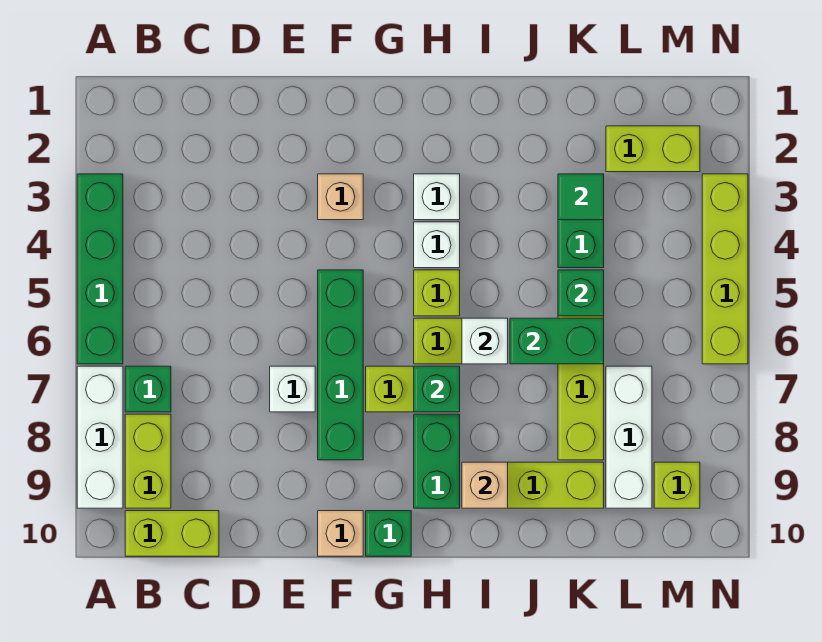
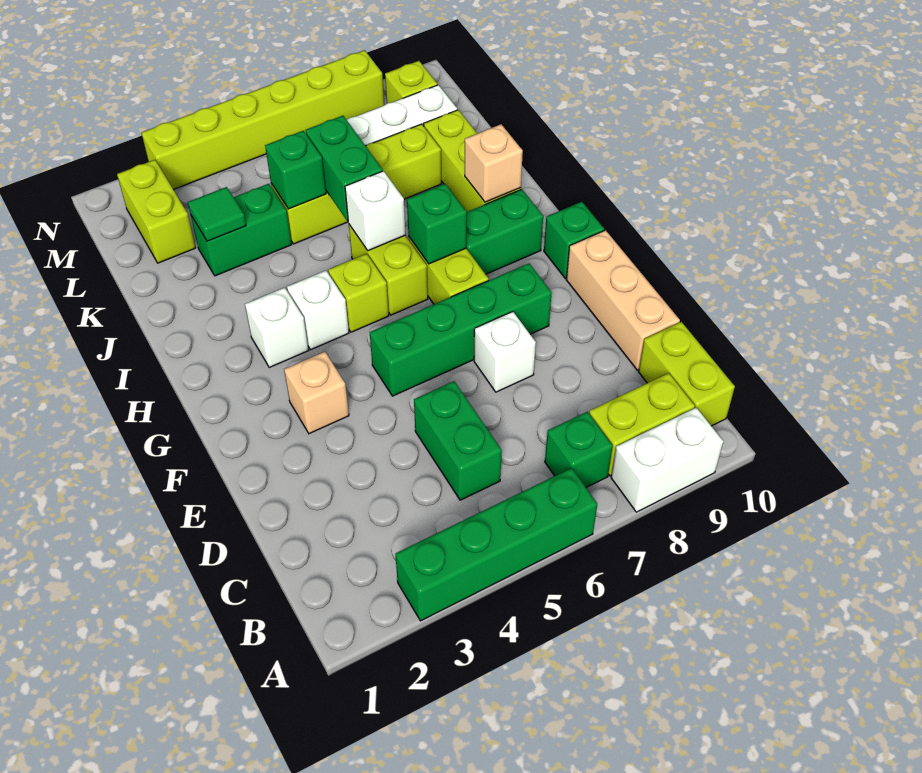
white 1x3 brick [77,366,123,508] -> white 1x2 brick [611,407,723,512]
none -> green 1x2 brick [414,381,502,500]
tan 1x1 brick [318,511,363,556] -> tan 1x3 brick [566,230,680,370]
lime 1x4 brick [702,174,748,364] -> lime 1x6 brick [141,50,384,190]

